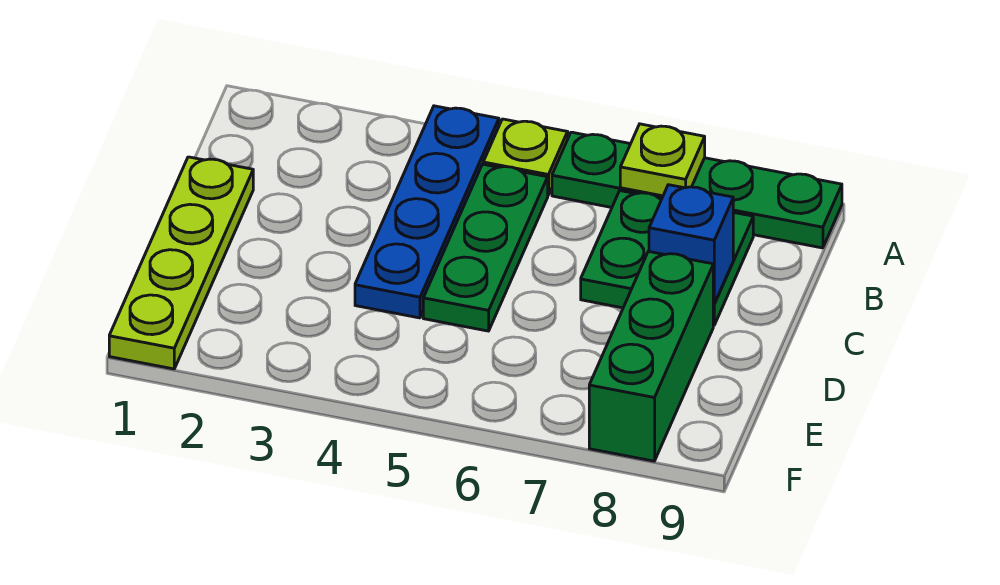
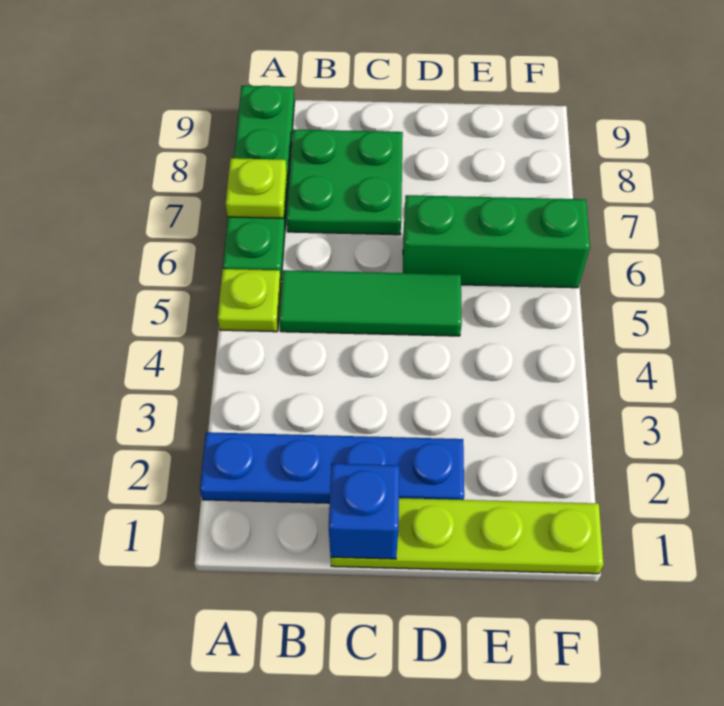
blue 1x4 plate [355,106,499,318] -> blue 1x4 plate moved to [200,432,464,503]
green 1x3 plate [423,164,548,331] -> green 1x3 tile [279,270,462,336]
blue 1x1 brick [649,185,733,304] -> blue 1x1 brick moved to [329,463,399,559]
green 1x3 brick [589,251,713,461] -> green 1x3 brick moved to [403,195,590,288]

